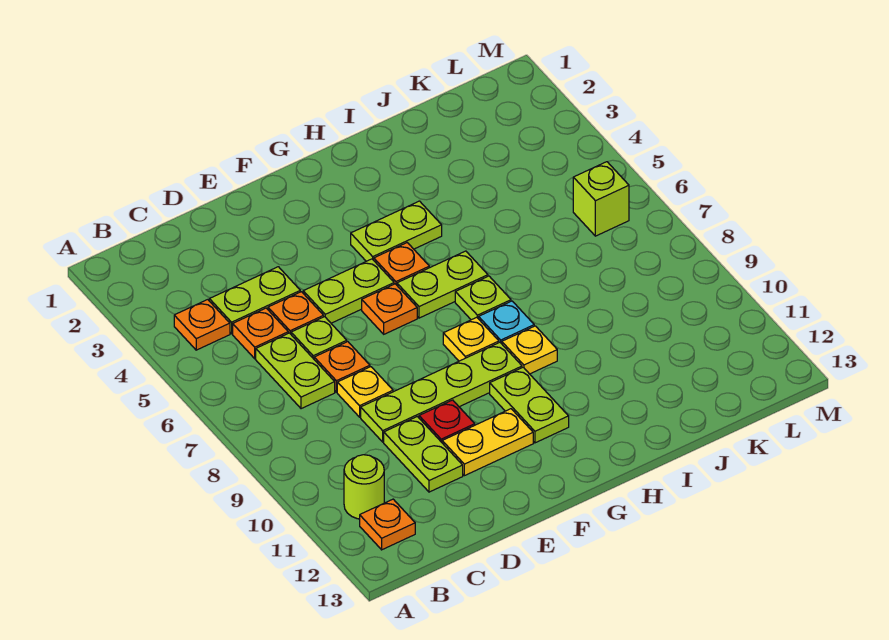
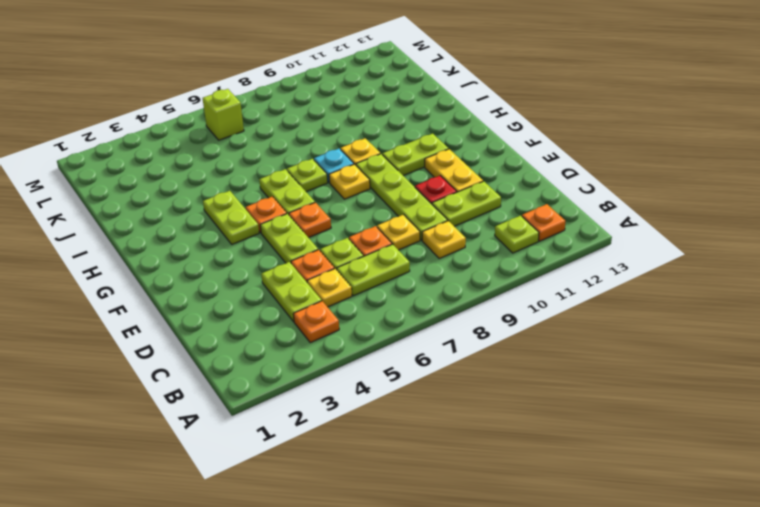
lime 1x1 round brick [344,455,384,519] -> lime 1x1 plate [495,215,539,253]
orange 1x1 plate [233,308,288,359] -> yellow 1x1 plate [307,269,352,307]
none -> yellow 1x1 plate [422,221,466,258]

